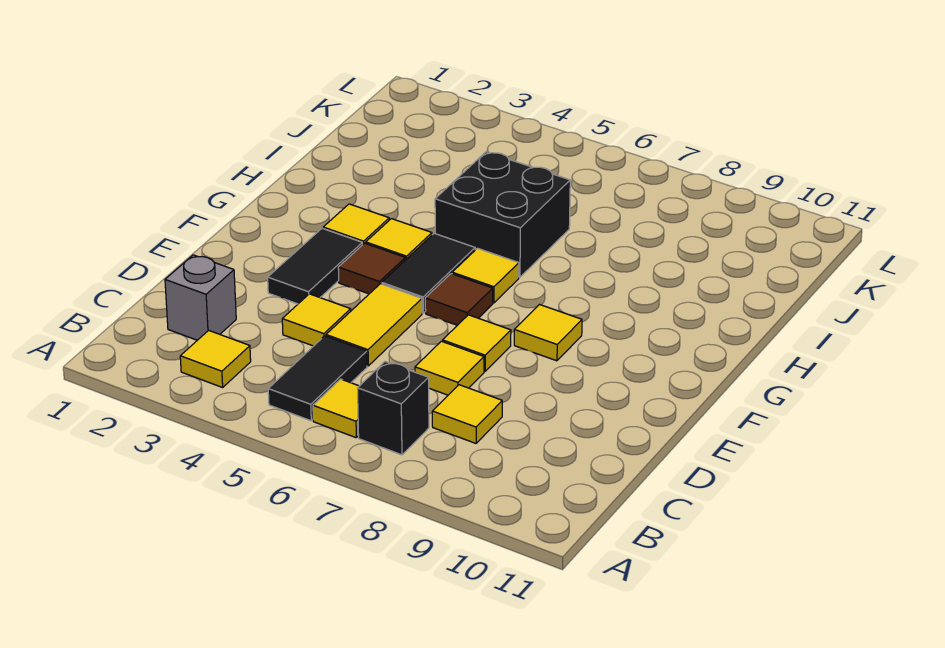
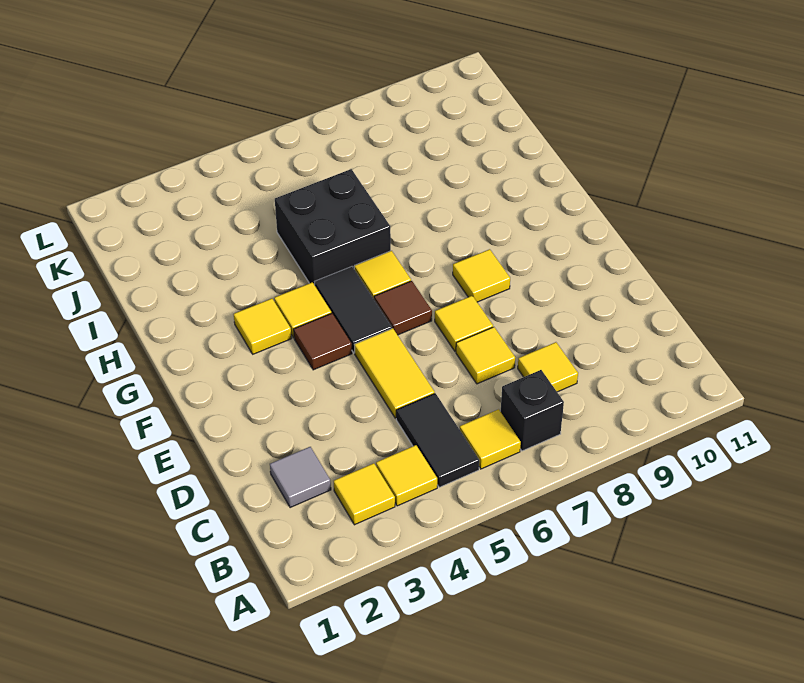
grey 1x1 brick [165,255,236,340] -> grey 1x1 tile [270,447,331,508]
yellow 1x1 tile [282,294,351,346] -> yellow 1x1 tile moved to [376,445,437,506]
black 1x2 tile [268,228,362,304] -> none

